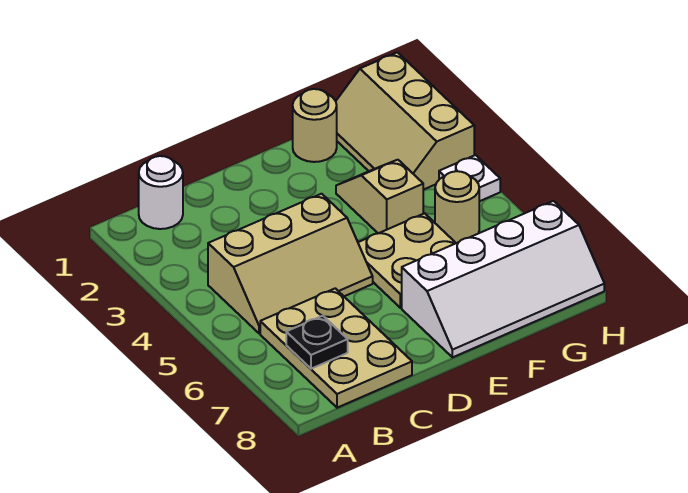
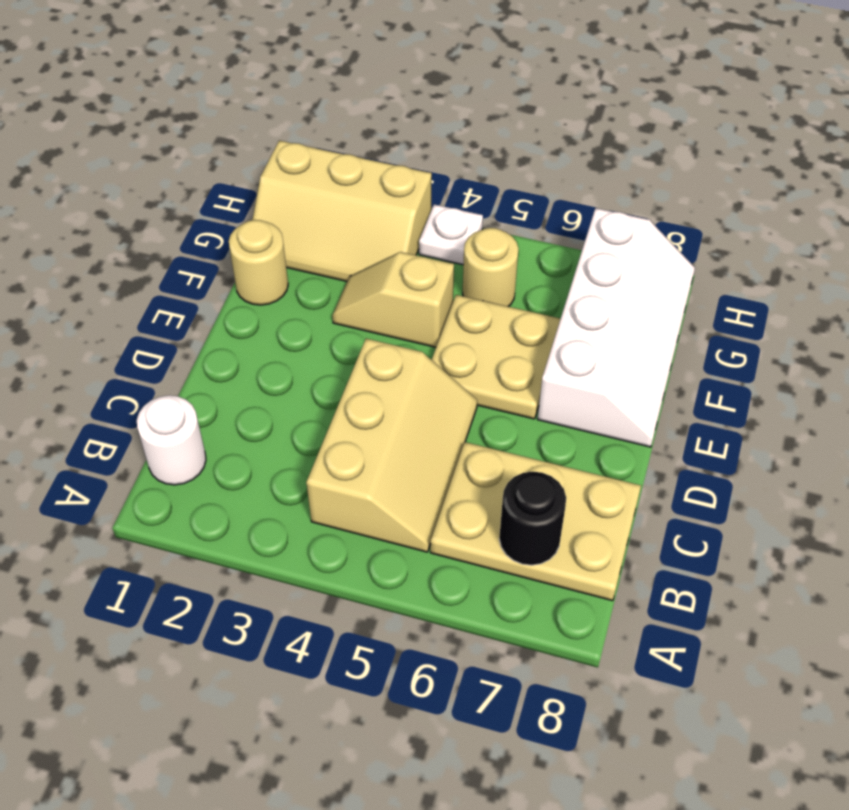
black 1x1 plate [286,316,348,369] -> black 1x1 round brick [499,472,566,565]

